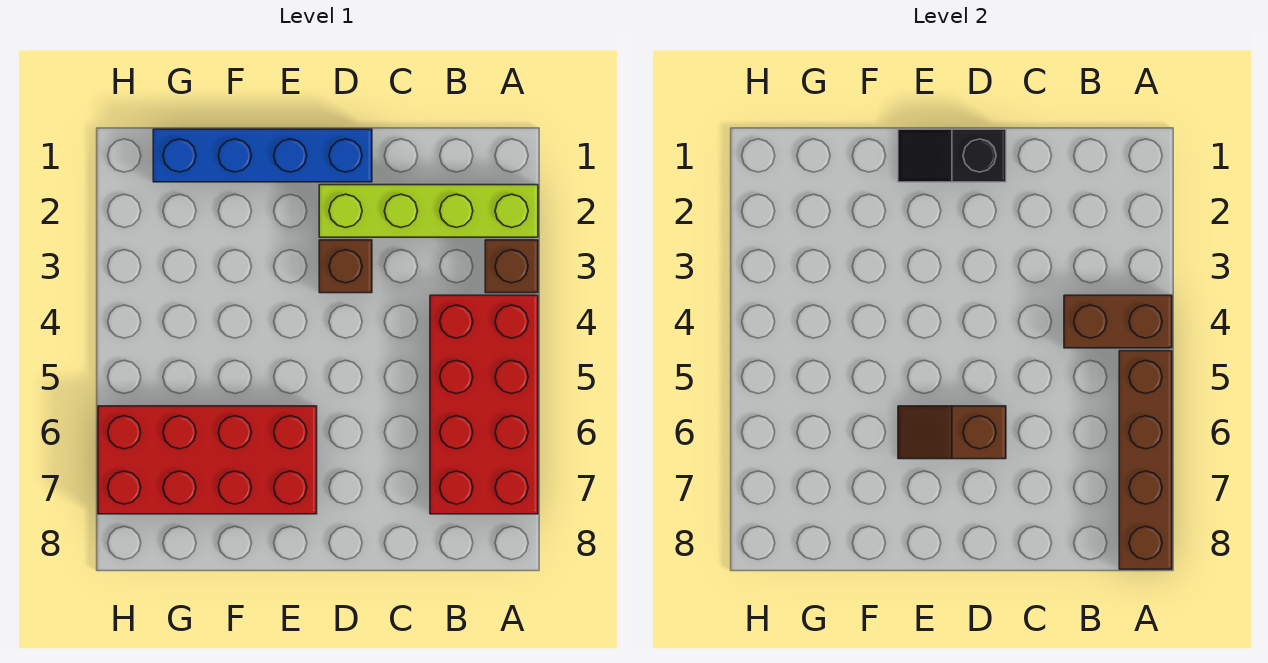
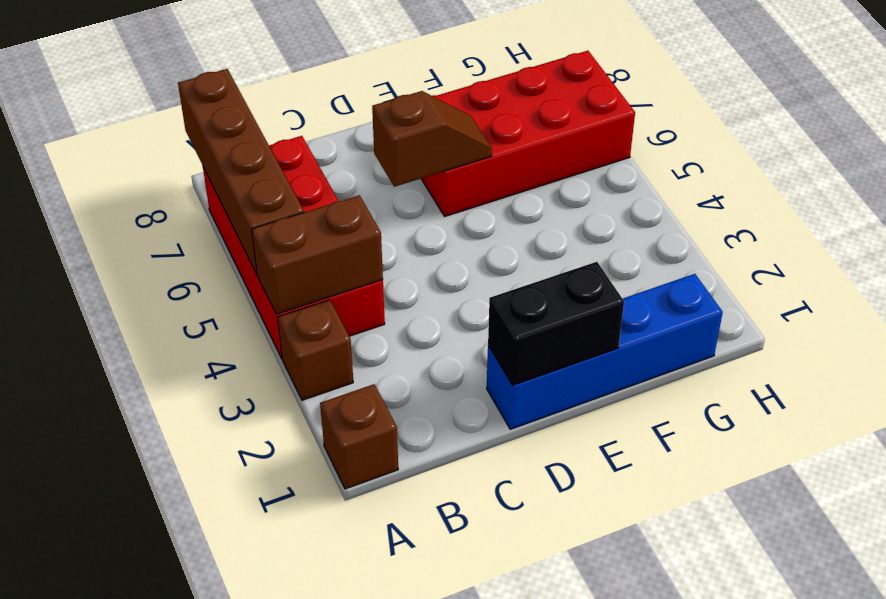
lime 1x4 brick [319,185,538,237] -> none
black 1x2 slope [898,129,1006,182] -> black 1x2 brick [488,262,624,385]
brown 1x1 brick [319,240,372,293] -> brown 1x1 brick moved to [320,384,398,489]

